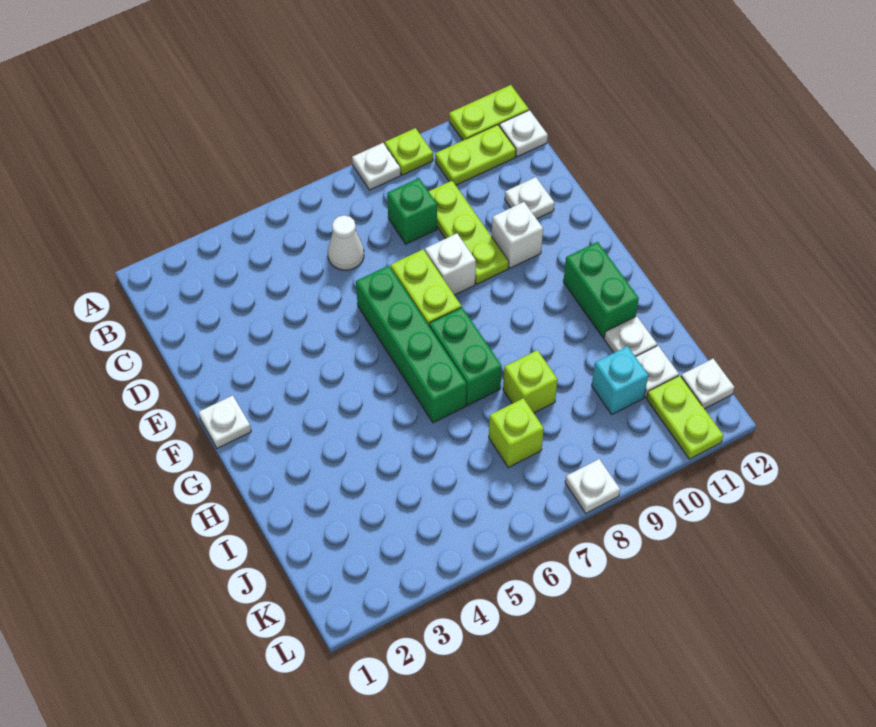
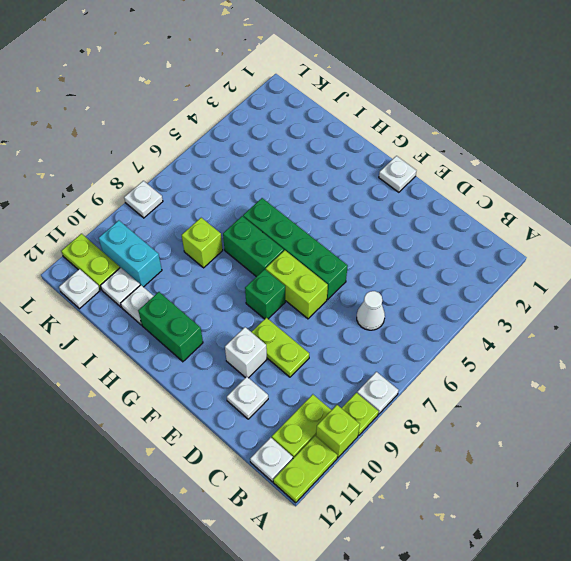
green 1x1 brick [387,178,437,244] -> green 1x1 brick moved to [245,269,285,319]
lime 1x3 plate [429,181,509,284] -> lime 1x2 plate [252,318,309,377]
white 1x1 brick [425,233,476,295] -> none
lime 1x1 brick [489,398,544,467] -> lime 1x1 brick moved to [316,405,360,457]
cyan 1x1 brick [592,346,648,414] -> cyan 1x2 brick [99,220,162,287]

